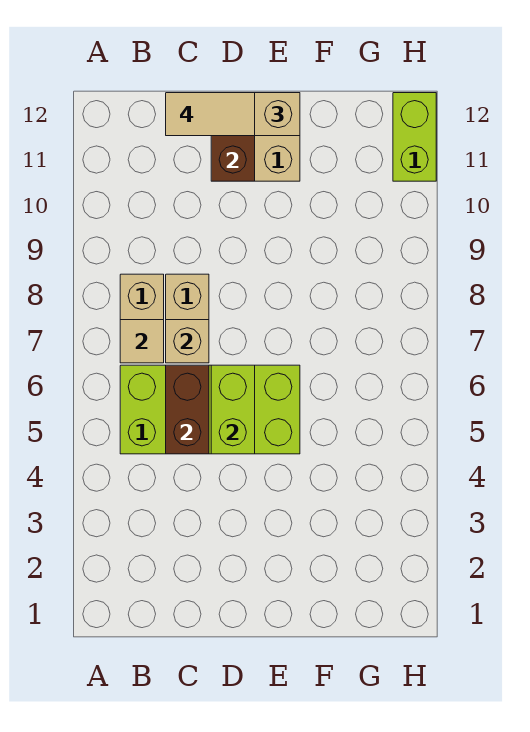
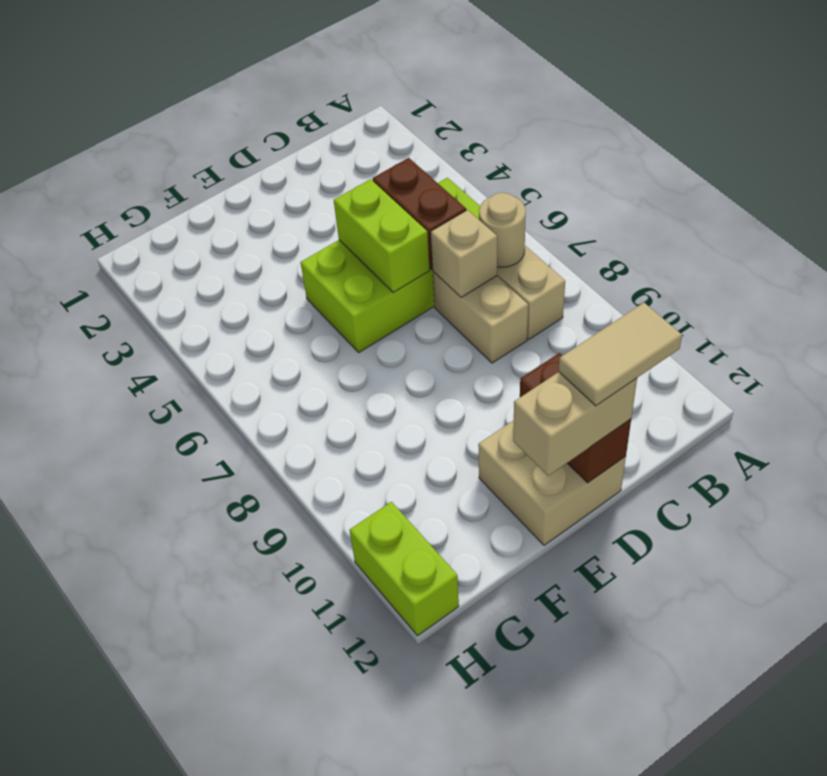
tan 1x1 tile [120,320,164,363] -> tan 1x1 round brick [479,193,526,267]

